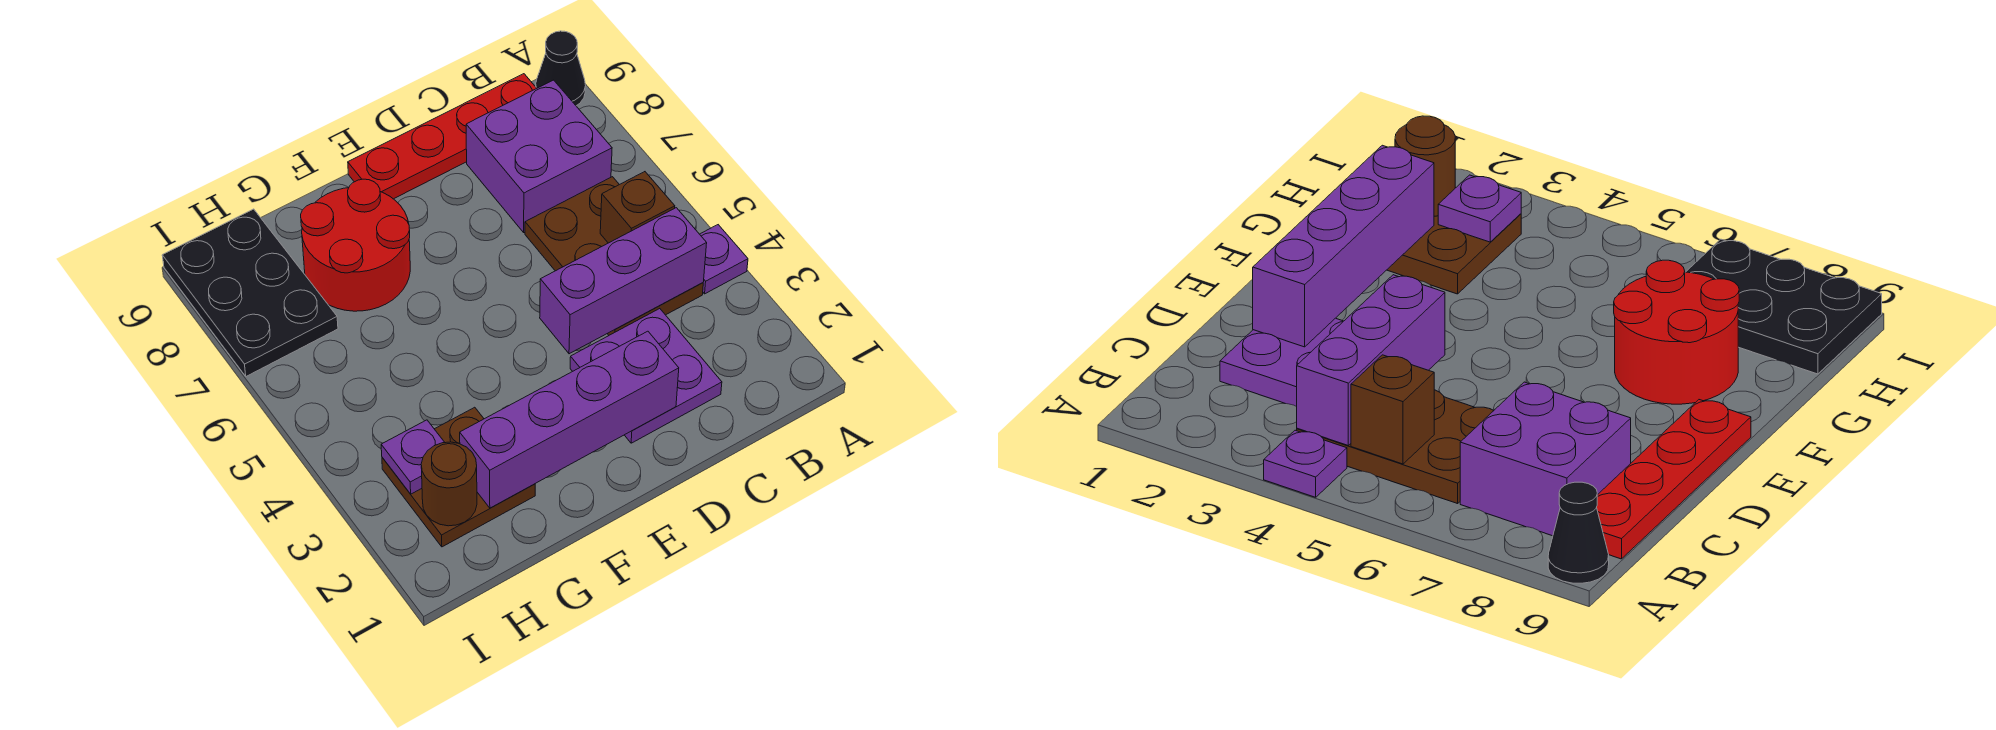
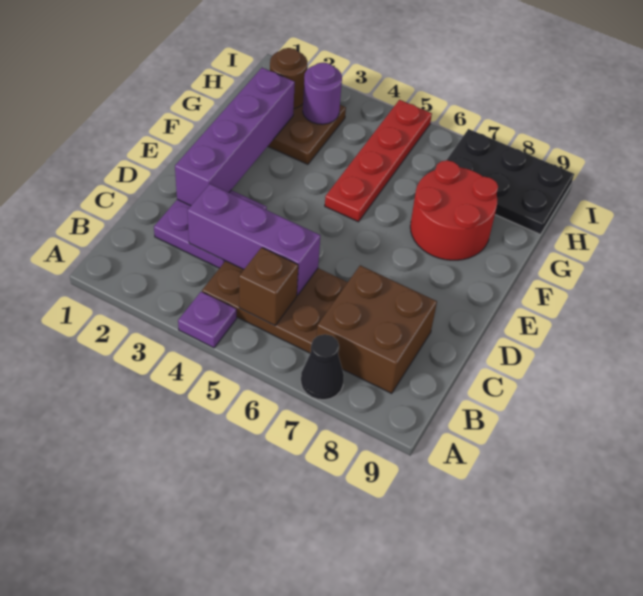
black 1x1 cone [536,31,586,106] -> black 1x1 cone moved to [301,334,344,400]
purple 1x3 brick [540,208,707,354] -> purple 1x3 brick turned to [187,184,320,295]
purple 2x2 brick [466,80,612,232] -> brown 2x2 brick [317,265,437,393]
red 1x4 plate [348,74,537,199] -> red 1x4 plate moved to [325,100,432,222]
purple 1x1 plate [381,420,445,494] -> purple 1x1 round brick [303,63,342,124]

